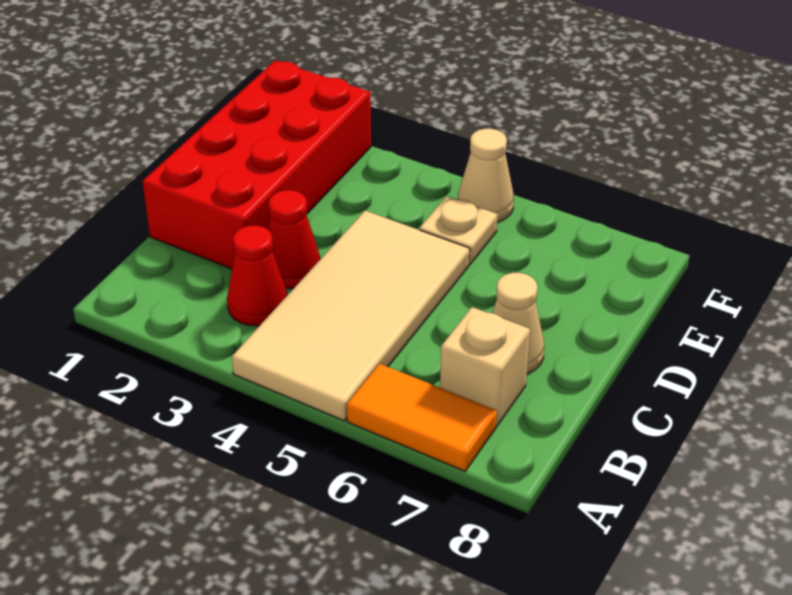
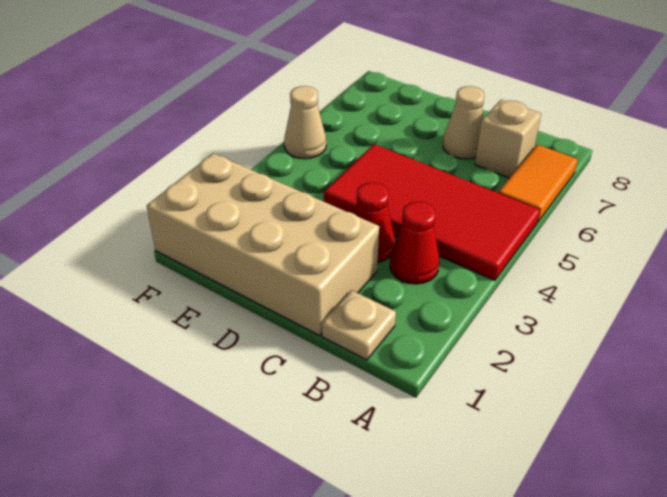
tan 2x4 tile [232,211,470,421] -> red 2x4 tile [324,144,540,281]
red 2x4 brick [143,60,371,269] -> tan 2x4 brick [147,153,379,335]
tan 1x1 plate [419,196,498,264] -> tan 1x1 plate moved to [322,290,396,360]

